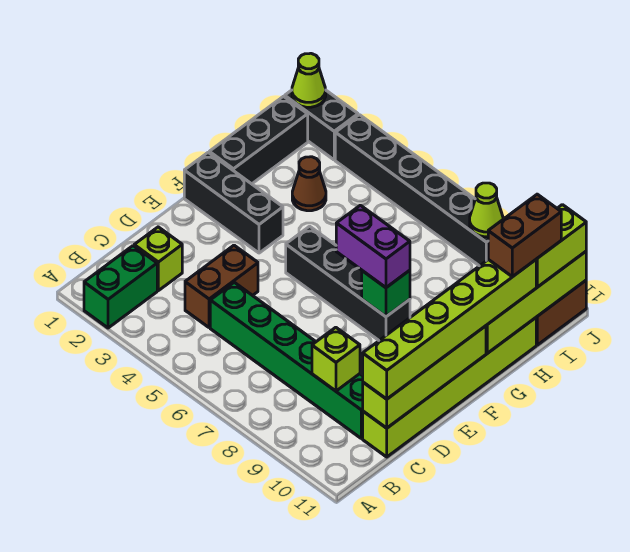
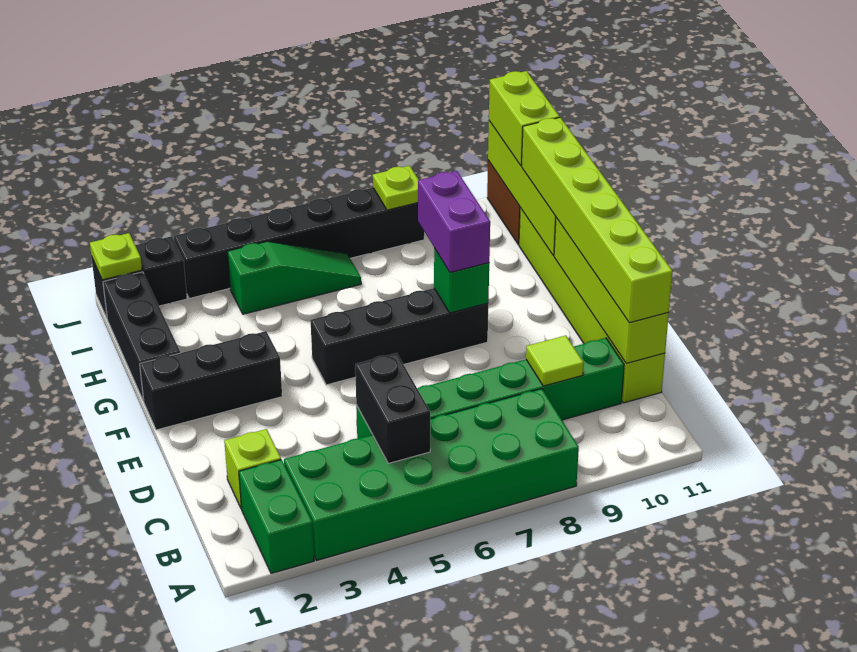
none -> green 2x6 brick [284,389,579,560]
none -> black 1x2 brick [355,353,430,463]
brown 1x2 brick [185,245,258,328] -> none
lime 1x1 brick [312,327,360,391] -> lime 1x1 tile [526,335,584,386]
purple 1x2 brick [336,205,410,287] -> purple 1x2 brick turned to [418,171,490,272]
brown 1x1 cone [292,157,326,211] -> none
brown 1x2 brick [488,194,561,277] -> none
none -> green 1x3 slope [227,241,361,314]
lime 1x1 cone [292,53,326,107] -> lime 1x1 plate [90,233,142,280]
lime 1x1 cone [470,183,503,237] -> lime 1x1 plate [373,166,419,210]

